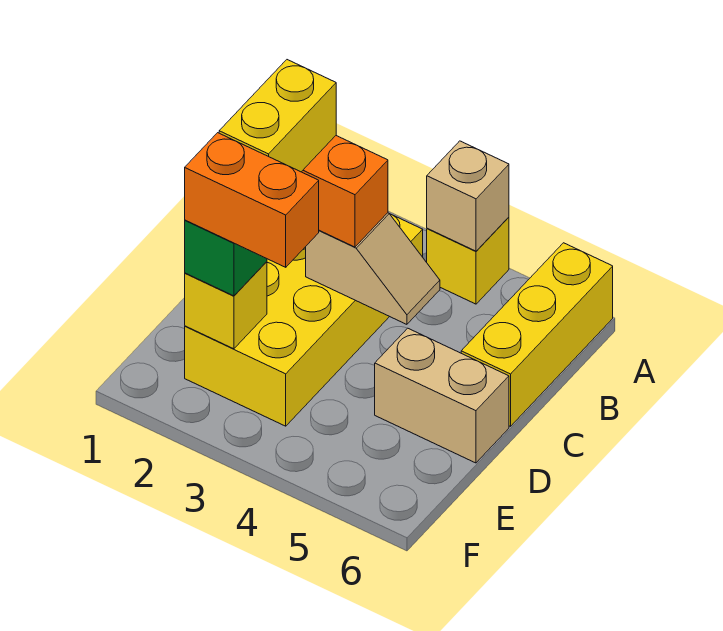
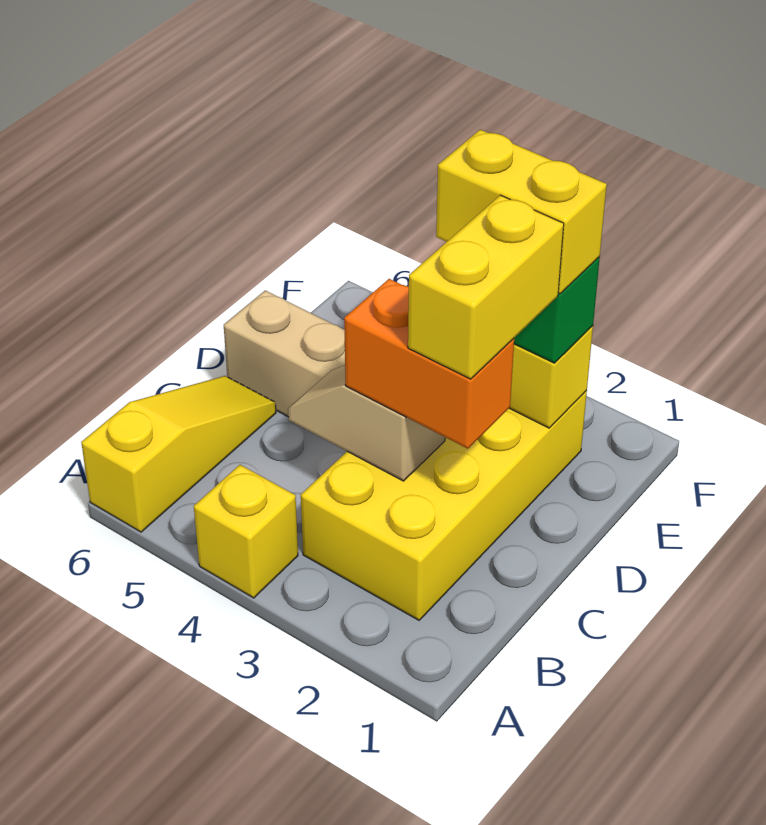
tan 1x1 brick [427,141,509,251] -> none
yellow 1x3 brick [461,243,613,426] -> yellow 1x3 slope [81,376,276,532]
orange 1x2 brick [185,133,319,267] -> yellow 1x2 brick [436,130,607,294]

